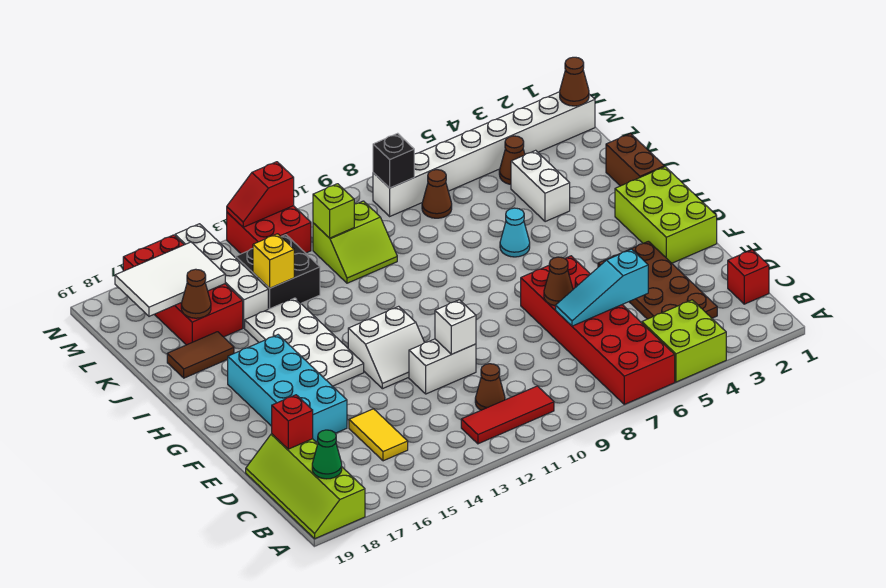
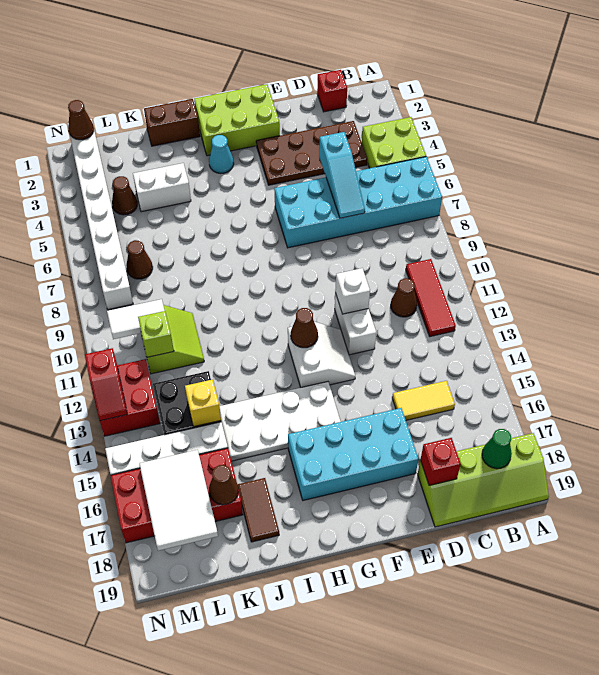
red 2x6 brick [521,256,675,404] -> cyan 2x6 brick [274,157,442,248]
brown 1x1 cone [544,257,573,306] -> brown 1x1 cone moved to [291,308,318,348]
cyan 1x1 cone [500,208,530,257] -> cyan 1x1 cone moved to [209,135,234,173]
none -> white 1x2 tile [107,299,165,339]
black 1x1 brick [373,133,414,188] -> none

